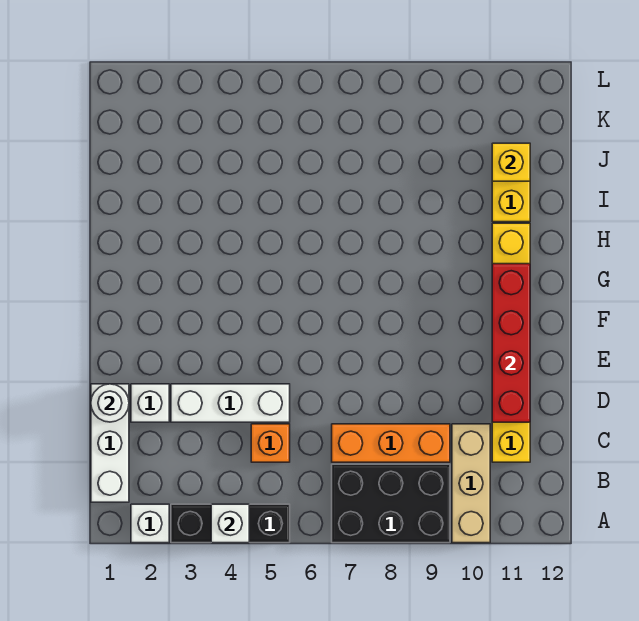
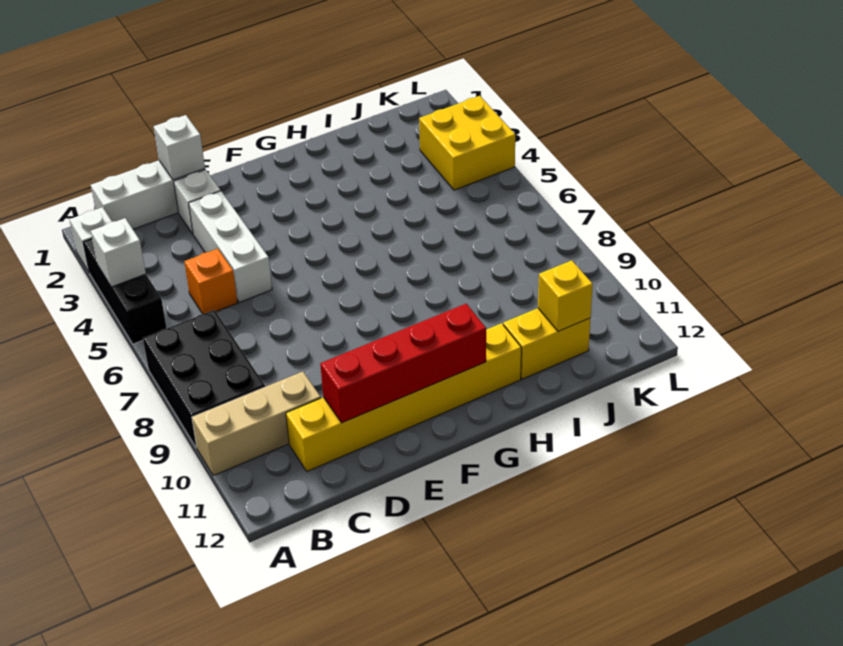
orange 1x3 brick [332,424,450,462] -> none
white 1x1 round brick [91,384,129,422] -> white 1x1 brick [154,115,205,180]
none -> yellow 2x2 brick [419,96,515,190]

